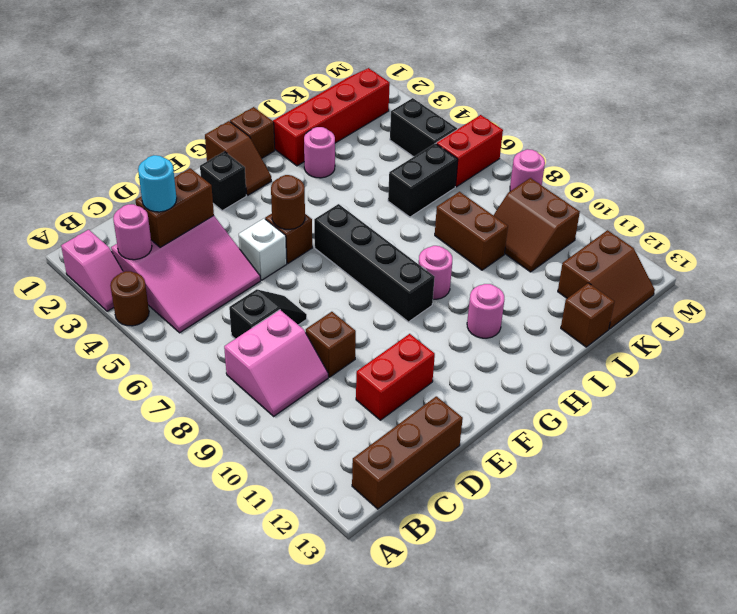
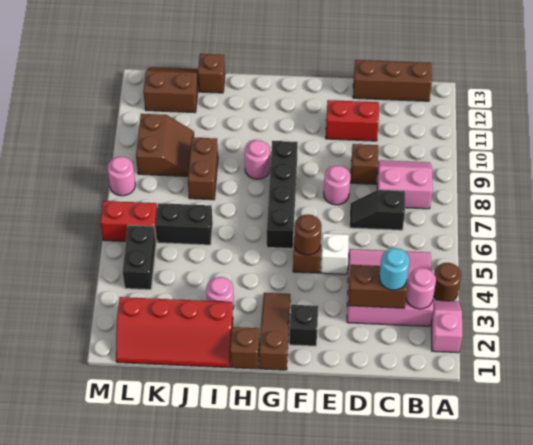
brown 1x2 slope [205,121,271,195] -> brown 1x3 slope [259,293,290,370]
pink 1x1 round brick [467,284,504,338] -> pink 1x1 round brick moved to [324,166,351,205]

